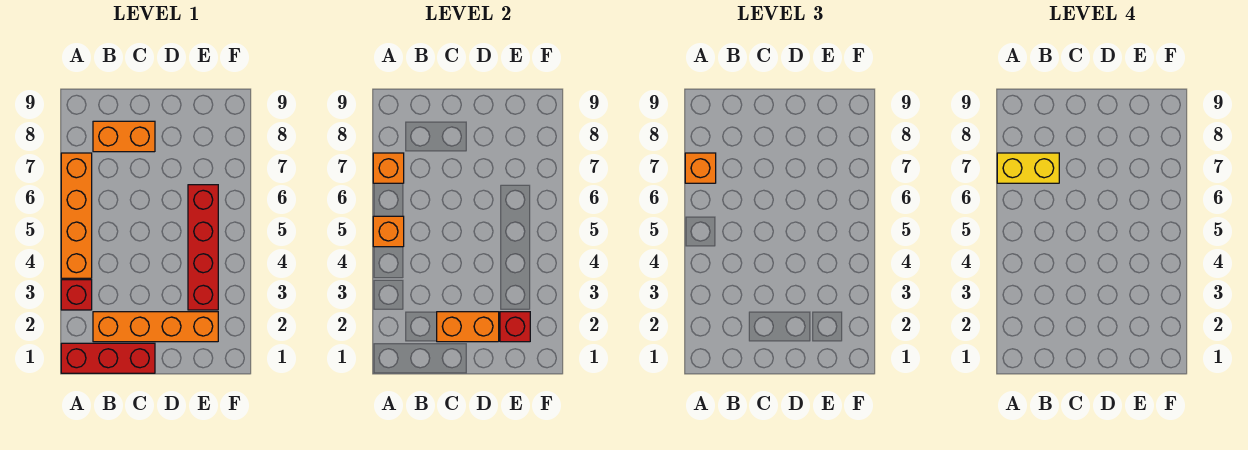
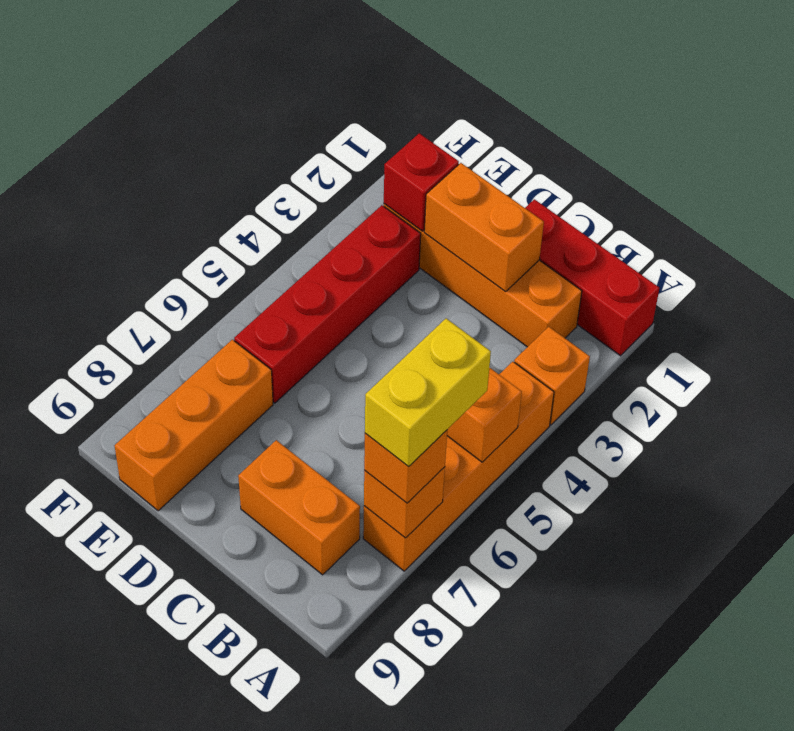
red 1x1 brick [61,280,92,310] -> orange 1x1 brick [514,327,590,425]
yellow 1x2 brick [997,153,1059,183] -> yellow 1x2 brick turned to [365,318,491,467]
none -> orange 1x3 brick [115,340,273,511]

